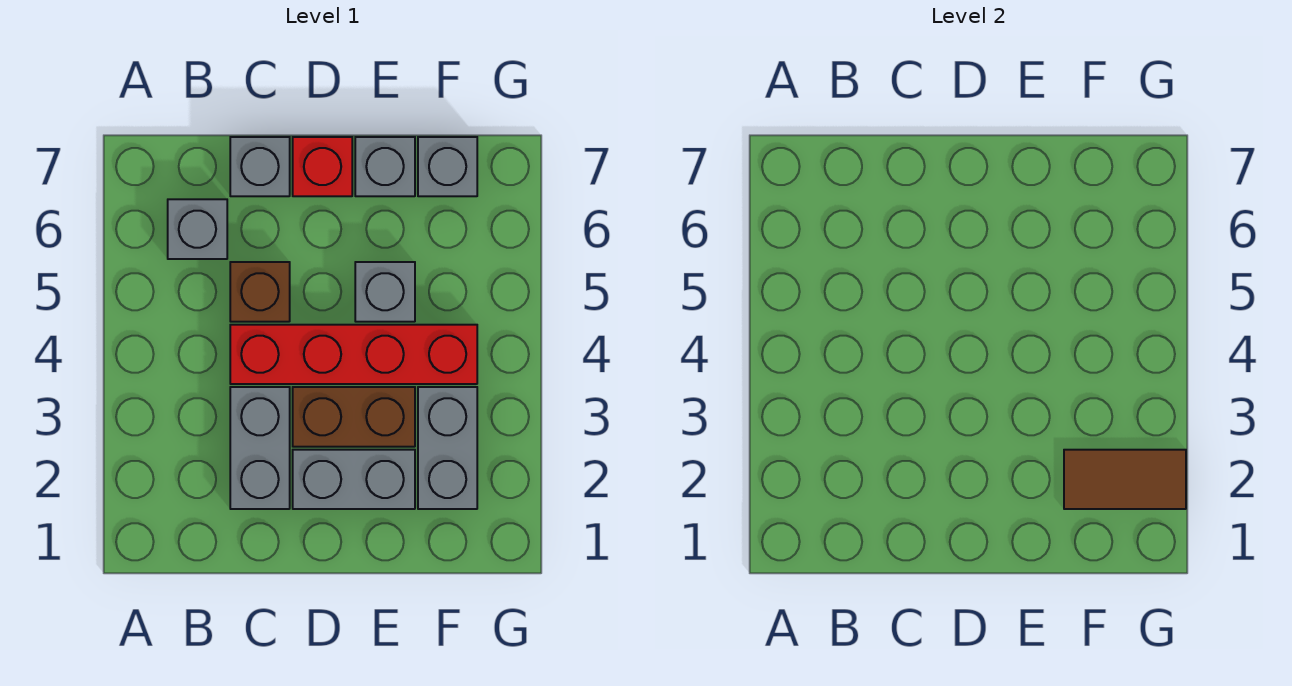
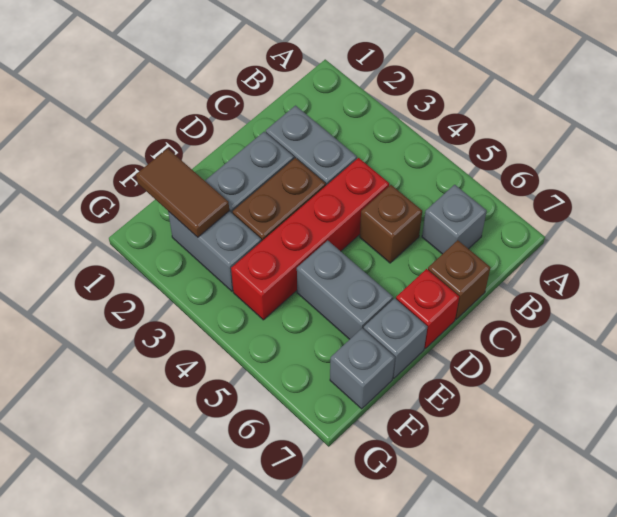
grey 1x1 brick [230,137,290,196] -> brown 1x1 brick [428,240,490,319]
grey 1x1 brick [355,262,415,322] -> grey 1x2 brick [297,241,393,339]
brown 1x2 tile [1064,450,1186,509] -> brown 1x2 tile turned to [136,149,229,237]

